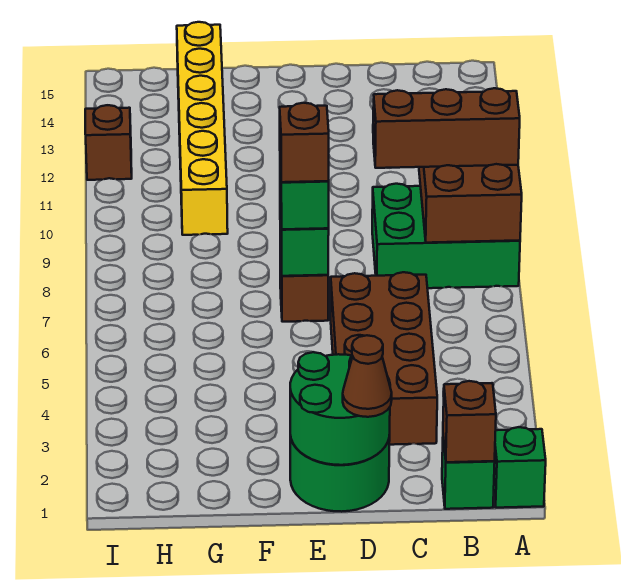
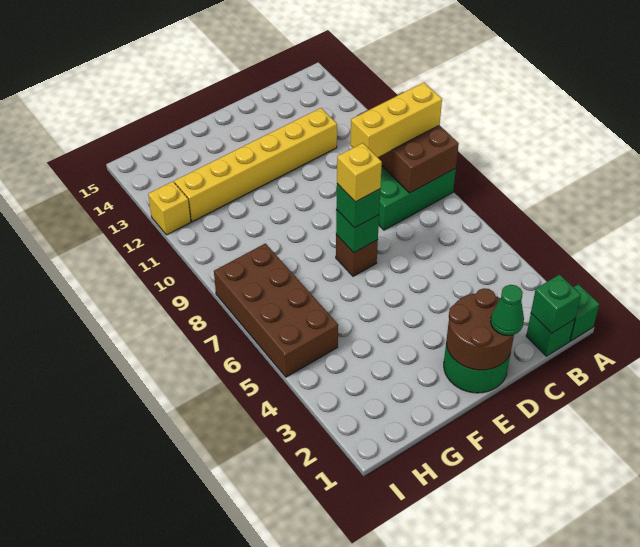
brown 1x3 brick [373,88,520,168] -> yellow 1x3 brick [350,83,442,157]
brown 1x1 brick [443,381,496,462] -> green 1x1 brick [531,275,581,333]
brown 2x4 brick [331,272,437,445] -> brown 2x4 brick moved to [214,243,338,377]
green 2x2 round brick [290,352,390,465] -> brown 2x2 round brick [446,288,514,370]
brown 1x1 cone [343,335,392,417] -> green 1x1 cone [491,285,524,336]
brown 1x1 brick [280,103,329,182] -> yellow 1x1 brick [337,143,382,202]
yellow 1x6 brick [177,22,228,235] -> yellow 1x6 brick turned to [174,108,337,222]
brown 1x1 brick [85,105,132,180] -> yellow 1x1 brick [148,181,191,235]

